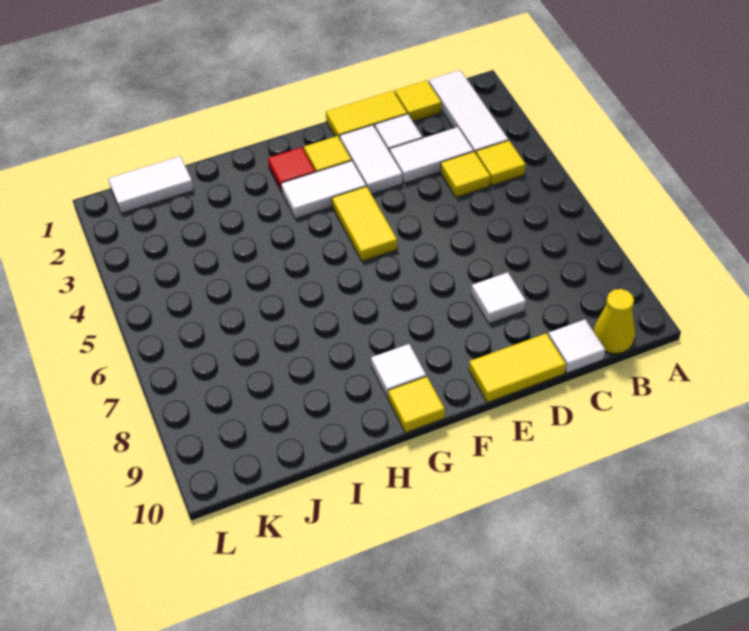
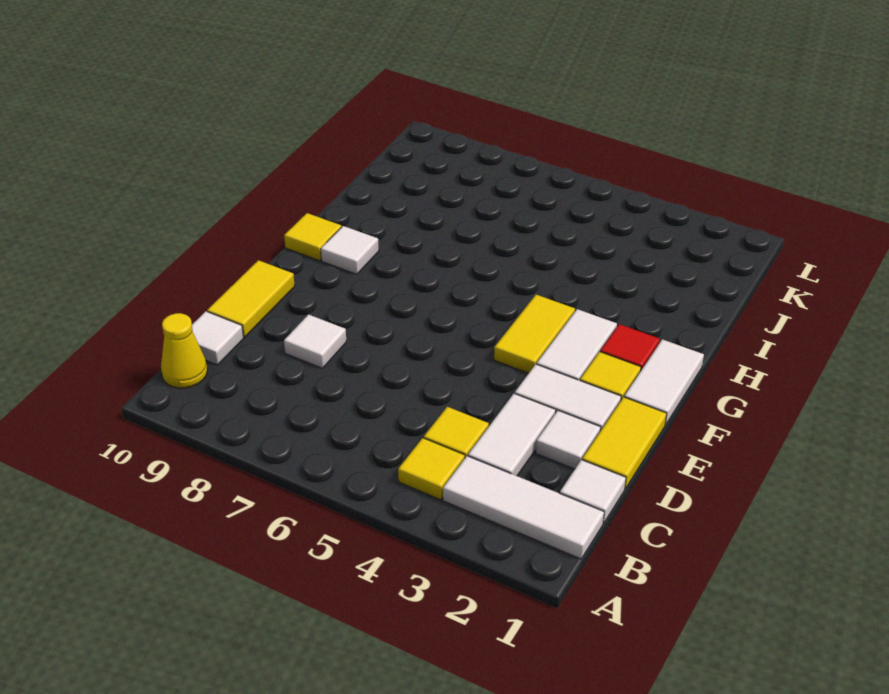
yellow 1x1 tile [395,80,441,122] -> white 1x1 tile [560,460,626,523]
yellow 1x2 tile [332,186,397,261] -> yellow 1x2 tile turned to [494,295,575,373]
white 1x2 tile [108,156,194,213] -> white 1x2 tile moved to [624,339,704,425]

